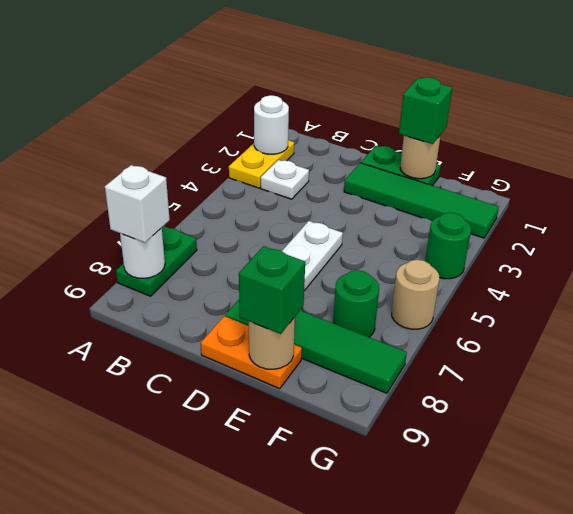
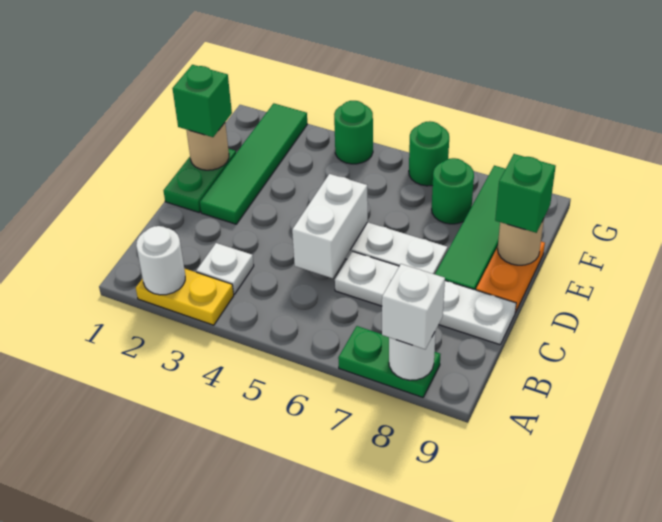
none -> white 1x2 brick [292,174,368,278]
none -> white 1x4 plate [335,251,516,345]
tan 1x1 round brick [392,260,440,329] -> green 1x1 round brick [409,121,449,186]

